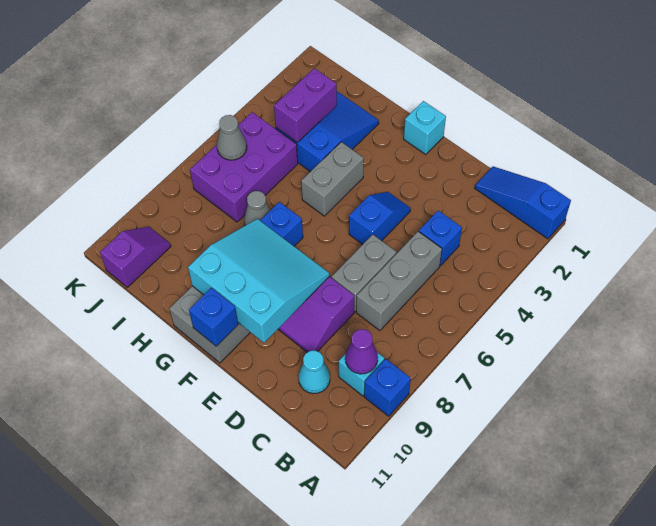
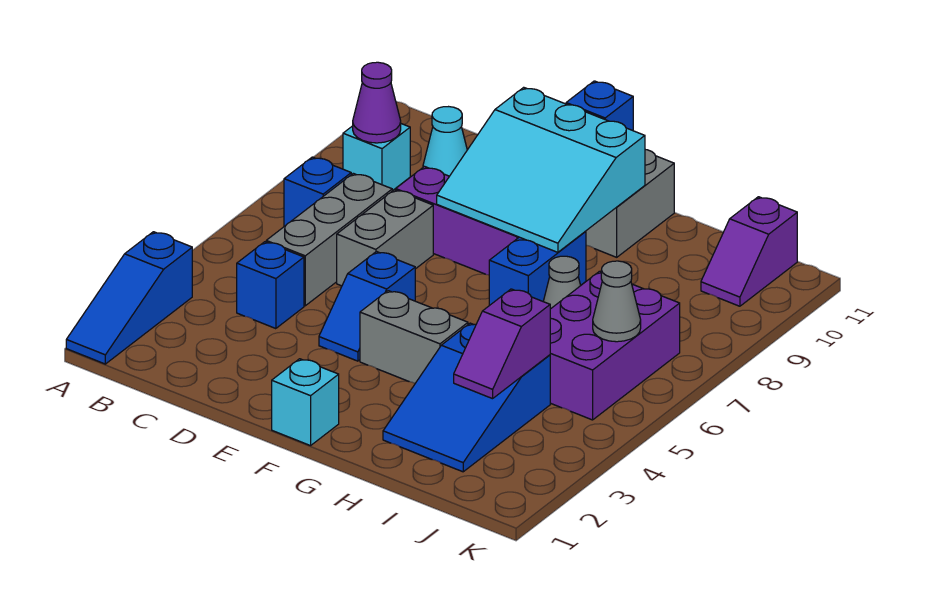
blue 1x3 slope [475,166,571,239] -> blue 1x3 slope turned to [66,232,192,364]
blue 1x1 brick [364,359,411,416] -> blue 1x1 brick moved to [284,157,351,226]
grey 1x2 brick [301,142,364,216] -> grey 1x2 brick turned to [360,291,468,383]
purple 1x2 brick [274,68,337,143] -> purple 1x2 slope [454,289,550,399]

